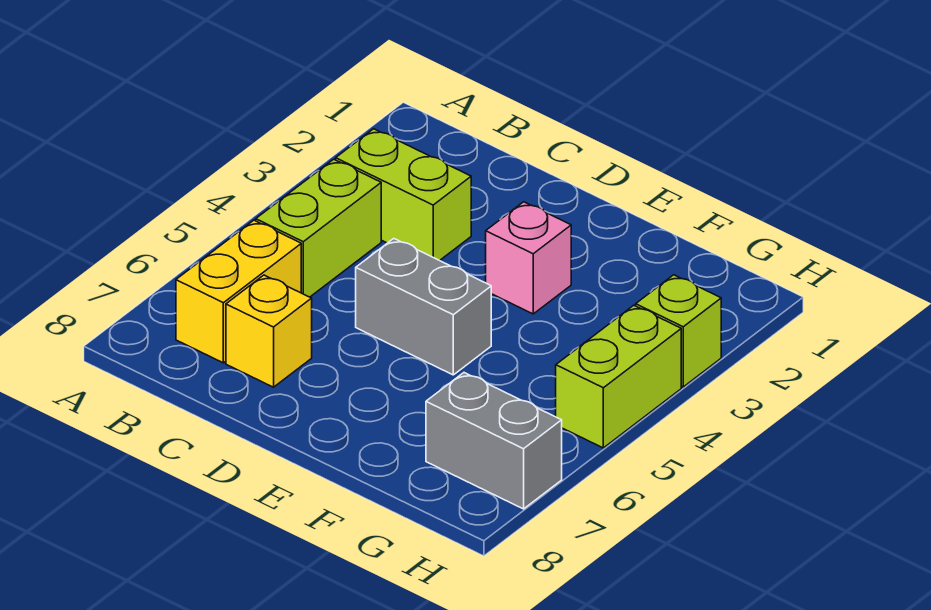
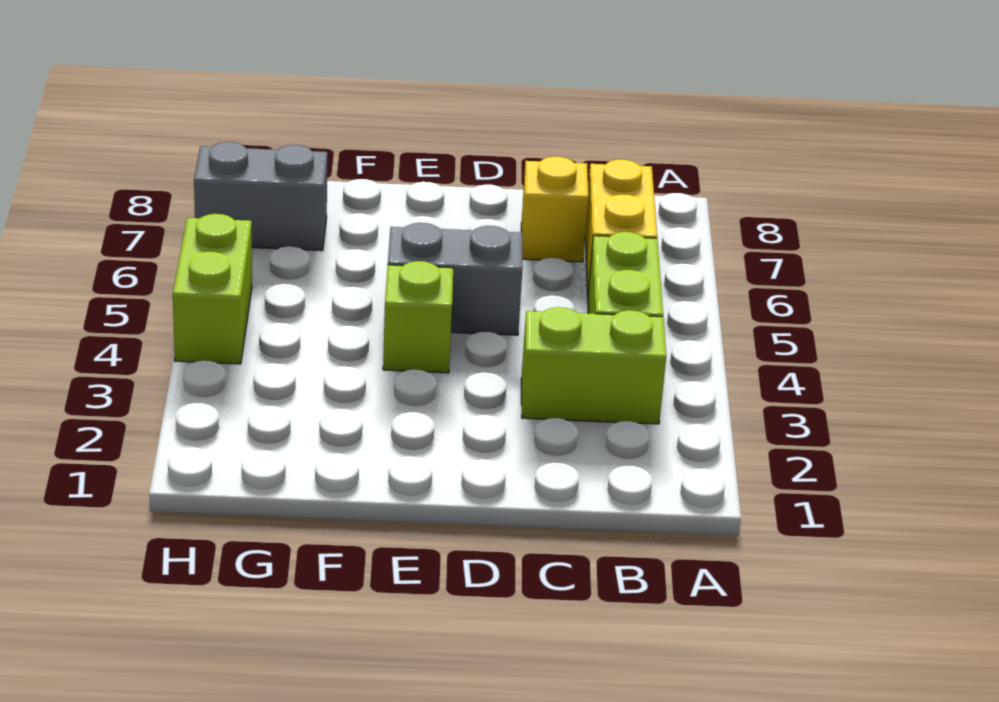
pink 1x1 brick [486,202,571,314] -> none
lime 1x1 brick [636,275,721,387] -> lime 1x1 brick moved to [383,261,453,373]

